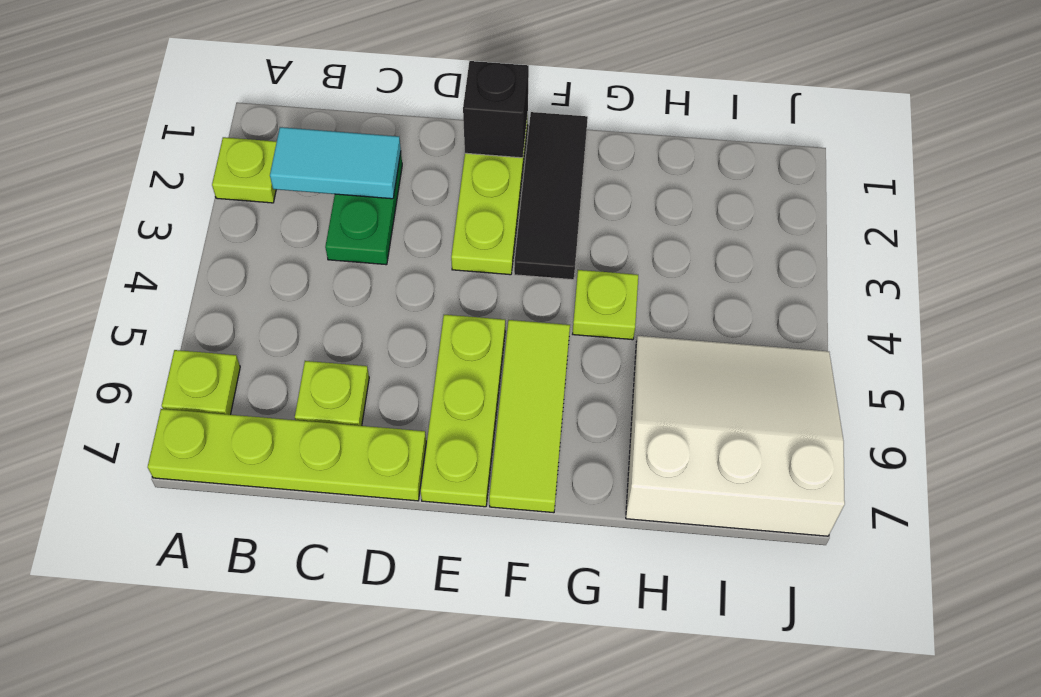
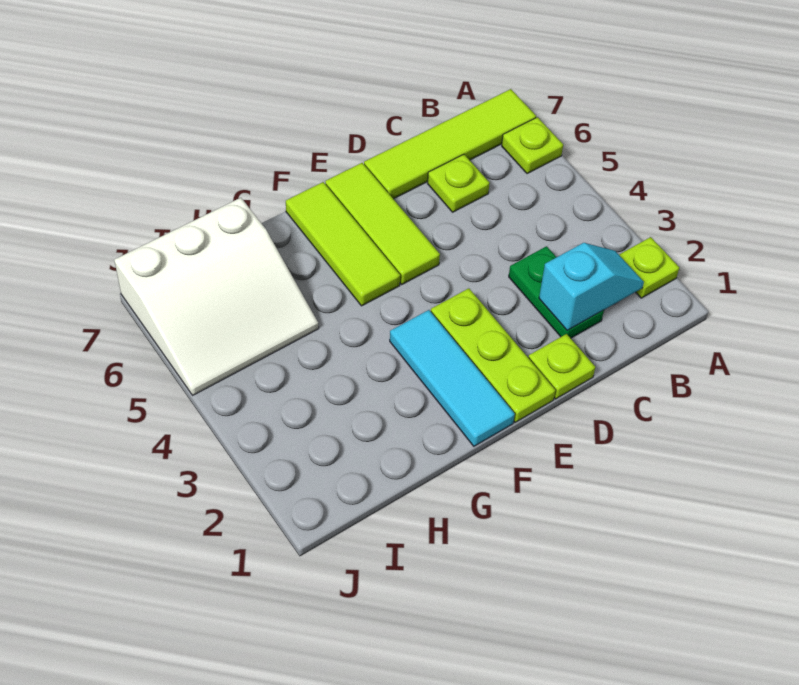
lime 1x4 plate [148,409,426,501] -> lime 1x4 tile [364,89,536,199]
cyan 1x2 tile [270,127,401,199] -> cyan 1x2 slope [539,243,644,330]
black 1x1 brick [463,61,529,158] -> none
lime 1x3 plate [421,315,505,507] -> lime 1x3 tile [325,163,440,284]
black 1x3 tile [514,112,588,280] -> cyan 1x3 tile [390,310,515,446]
lime 1x1 plate [573,270,638,340] -> lime 1x1 plate moved to [528,334,595,399]

